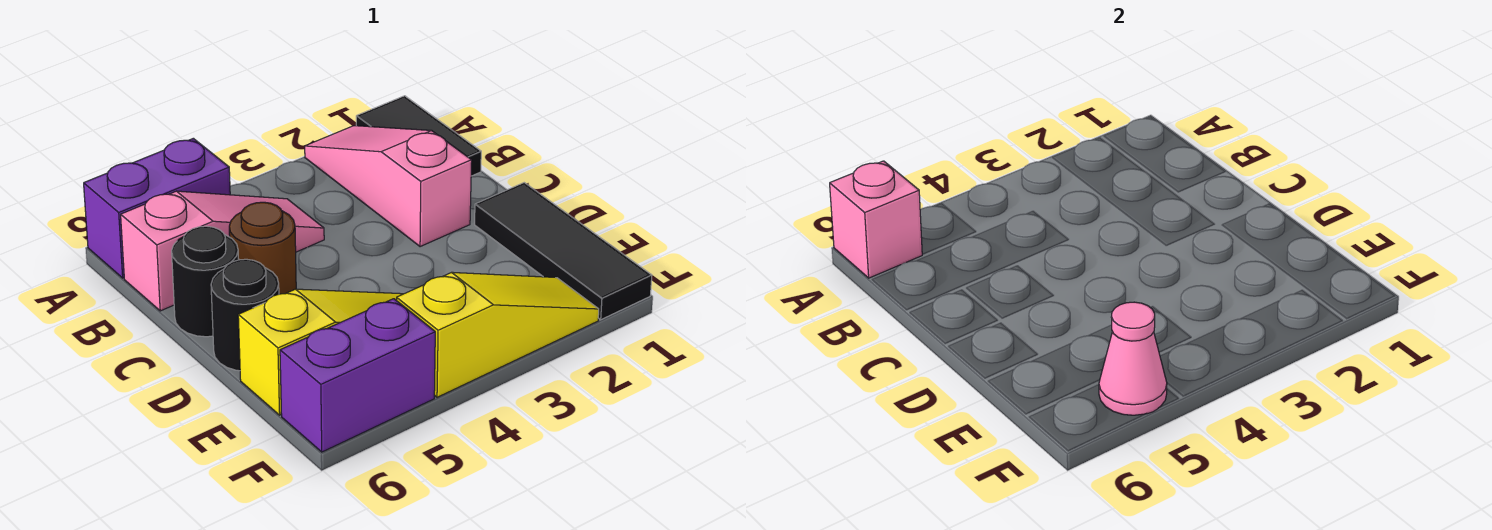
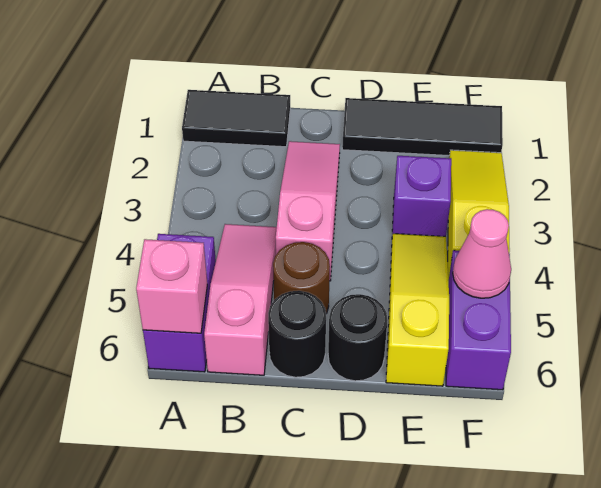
pink 1x3 slope [305,126,472,247] -> pink 1x3 slope turned to [276,141,340,281]
none -> purple 1x1 brick [392,156,451,237]

